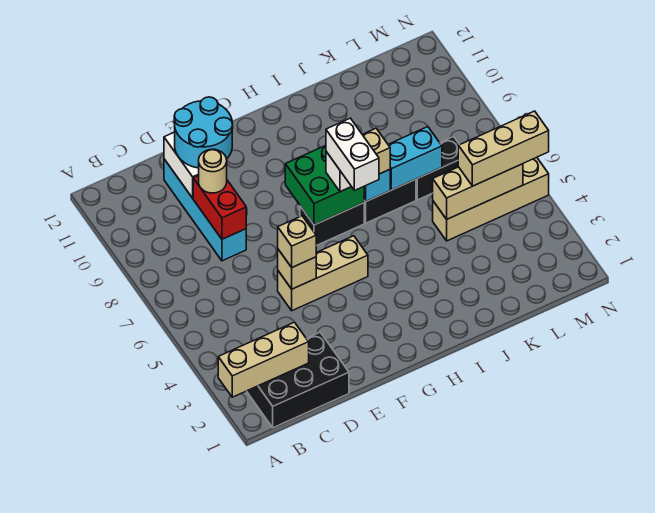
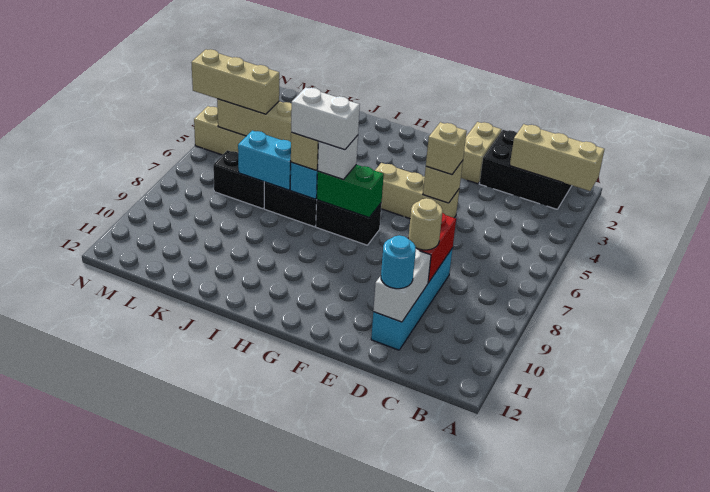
cyan 2x2 round brick [174,97,233,168] -> cyan 1x1 round brick [381,235,416,289]
none -> tan 1x2 brick [461,122,502,184]
green 2x2 brick [285,146,364,225] -> green 1x2 brick [317,165,384,218]
white 1x2 brick [326,118,379,191] -> white 1x2 brick turned to [291,87,360,150]

